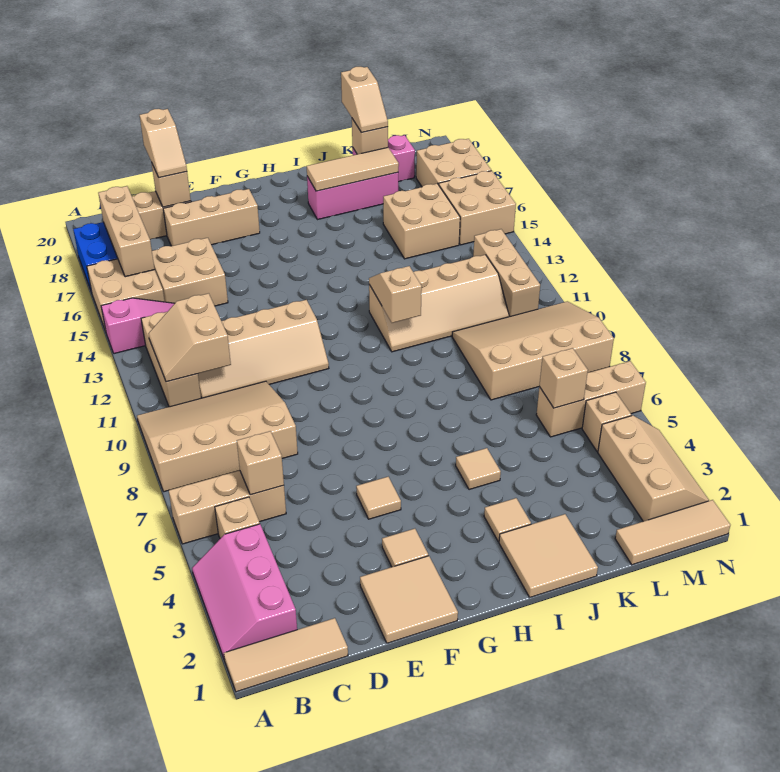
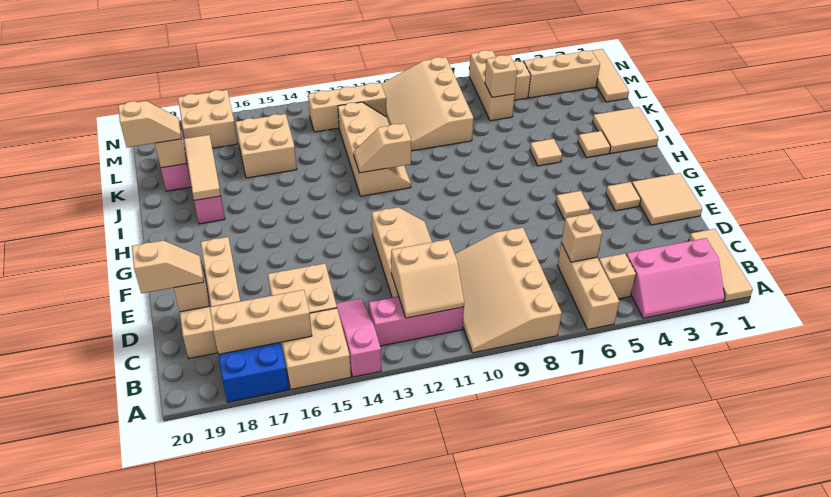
tan 1x3 brick [141,312,201,407] -> pink 1x3 brick [369,296,464,346]
tan 2x2 brick [439,171,516,245] -> none

